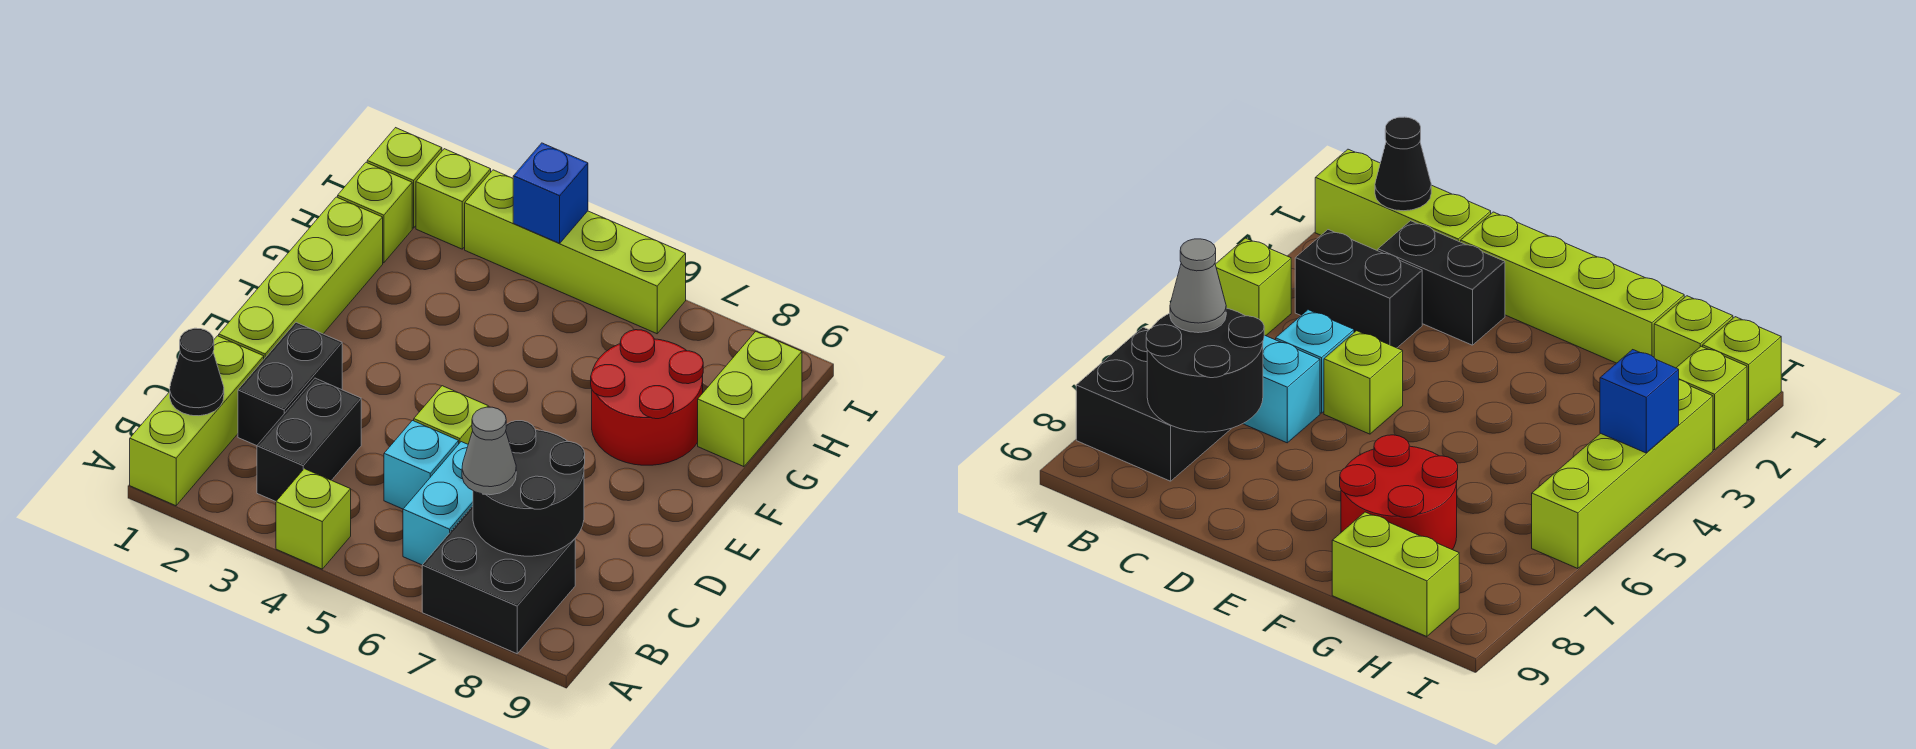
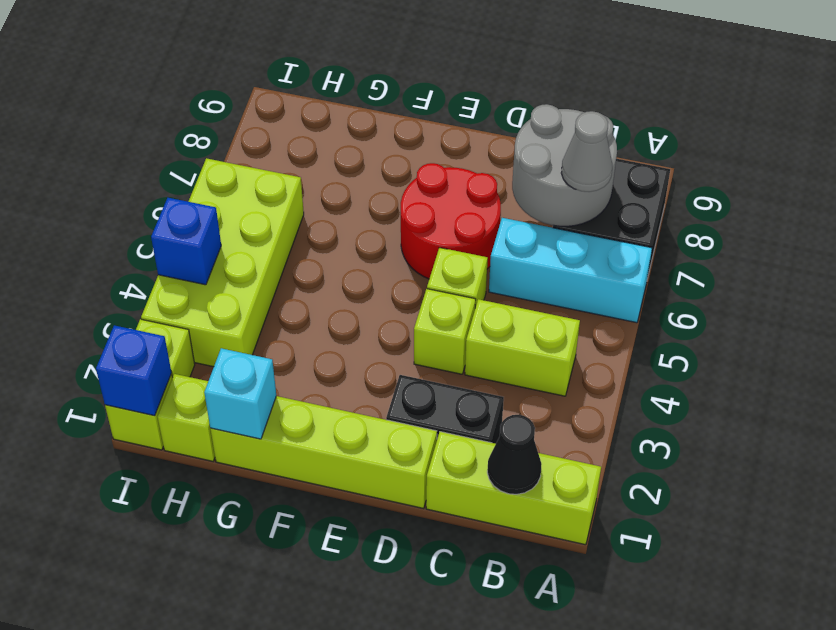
lime 1x1 brick [276,469,351,569] -> lime 1x1 brick moved to [414,289,476,374]
black 1x2 brick [257,378,361,501] -> none
cyan 1x2 brick [403,442,473,565] -> cyan 1x3 brick [489,218,652,323]
black 2x2 round brick [473,421,585,556] -> grey 2x2 round brick [512,104,617,226]
cyan 1x1 brick [384,421,459,509] -> cyan 1x1 brick moved to [204,348,276,439]
red 2x2 round brick [591,330,703,465] -> red 2x2 round brick moved to [401,163,501,279]
lime 1x2 brick [698,331,802,467] -> lime 1x2 brick moved to [465,299,580,396]
none -> blue 1x1 brick [96,325,172,416]
lime 1x4 brick [465,170,686,334] -> lime 2x4 brick [141,158,304,367]

